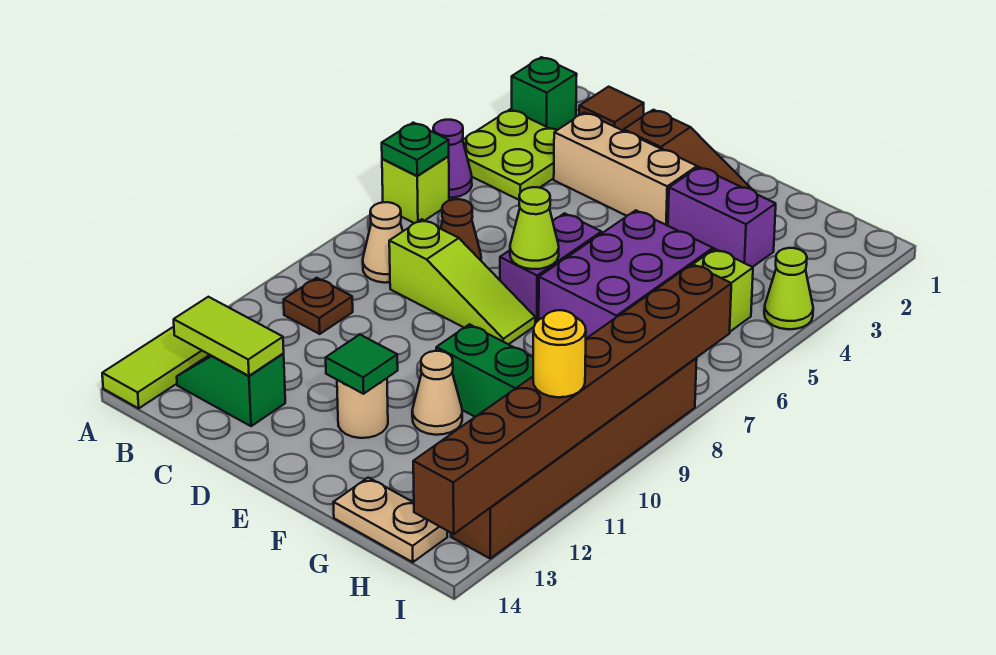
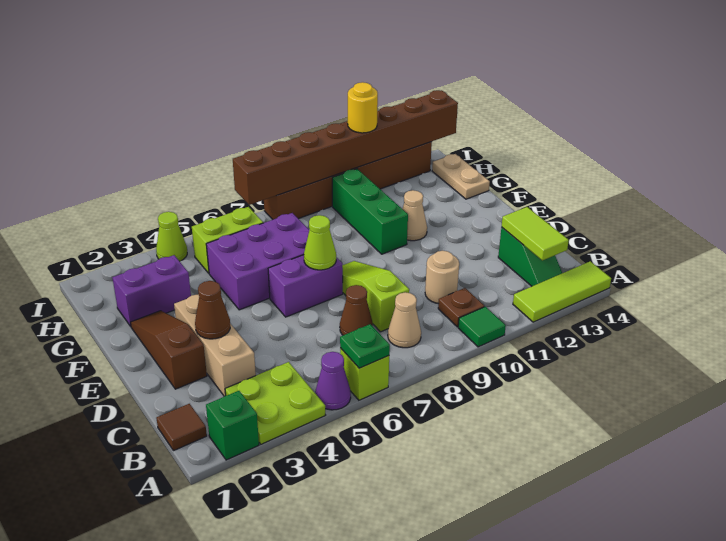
none -> brown 1x1 cone [195,281,230,339]
tan 1x1 round brick [337,378,388,438] -> tan 1x1 round brick moved to [425,251,459,304]
green 1x1 tile [326,334,398,394] -> green 1x1 tile moved to [458,307,506,347]
purple 1x2 brick [668,167,776,267] -> purple 1x2 brick turned to [112,255,191,326]

